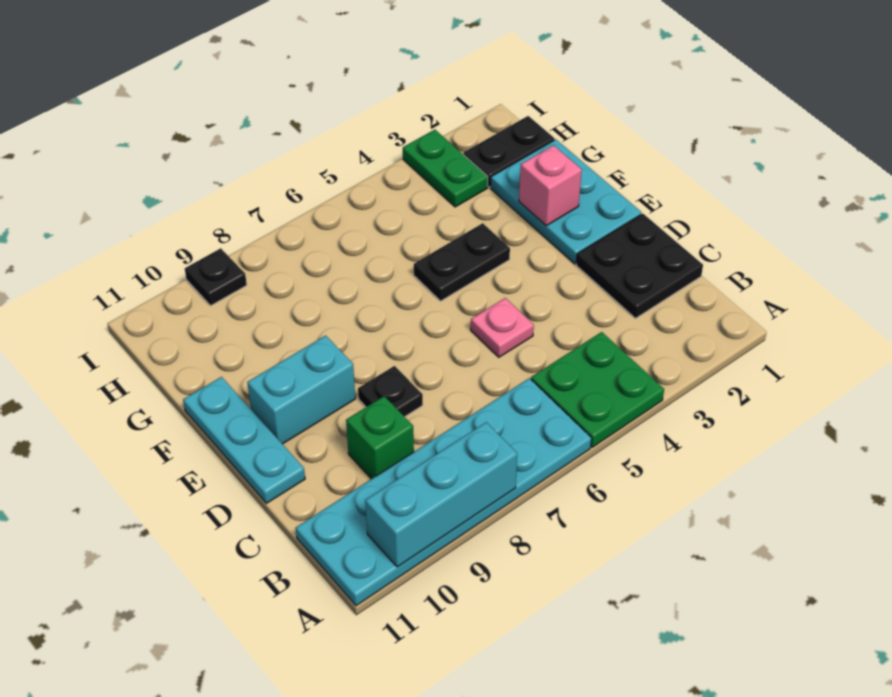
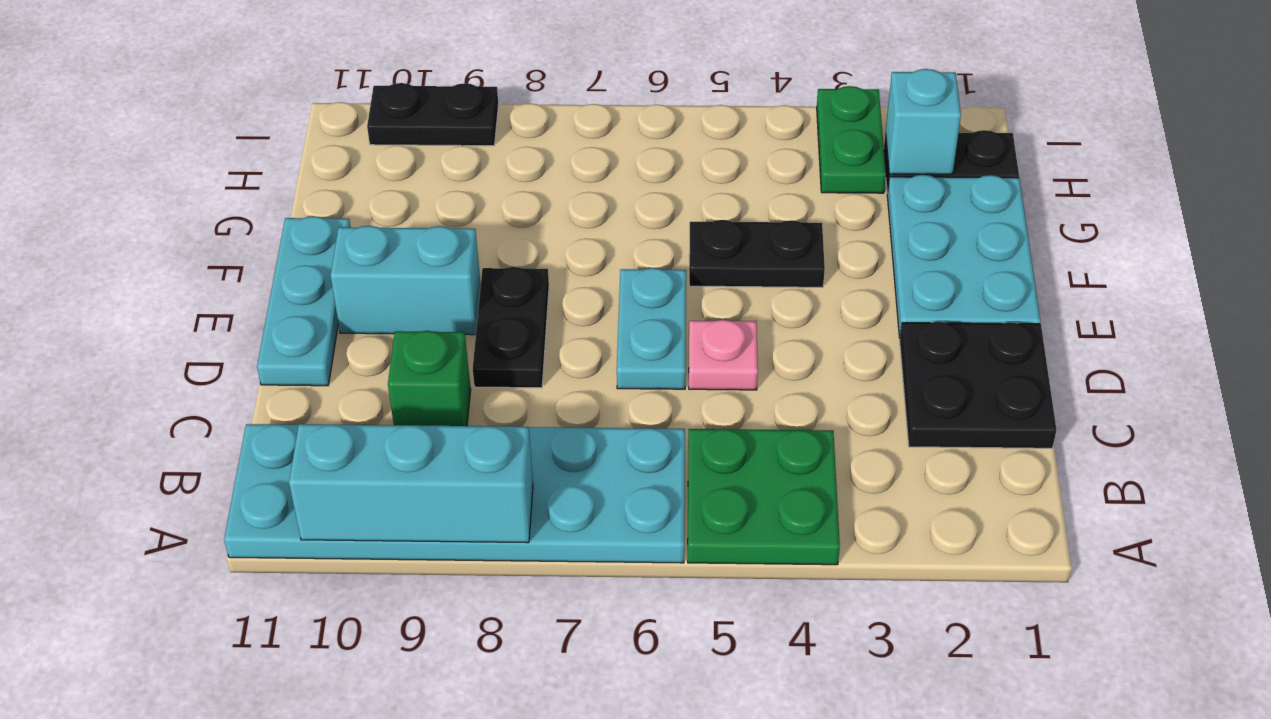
none -> cyan 1x2 plate [617,268,686,389]
black 1x1 plate [358,366,423,417] -> black 1x2 plate [473,267,549,388]
pink 1x1 brick [519,145,582,226] -> none
none -> cyan 1x1 brick [886,69,961,174]
black 1x1 plate [185,248,247,305] -> black 1x2 plate [367,83,498,146]

